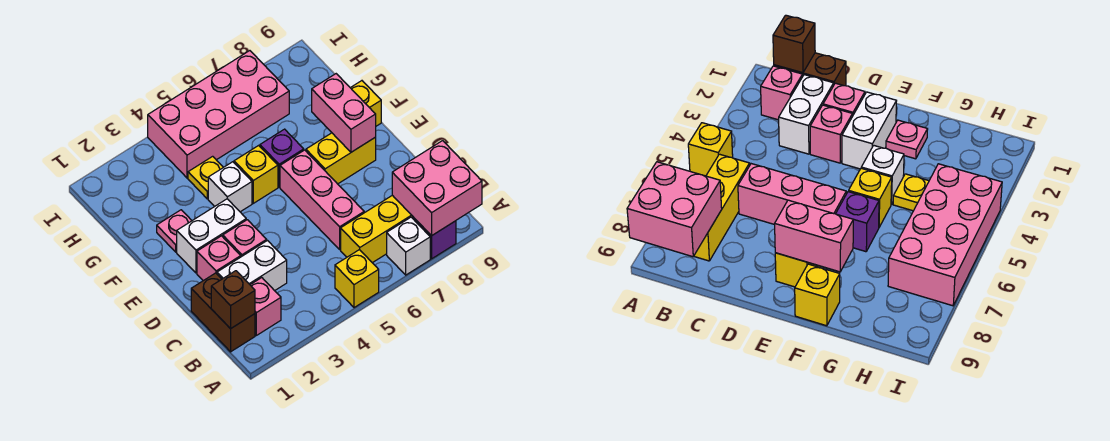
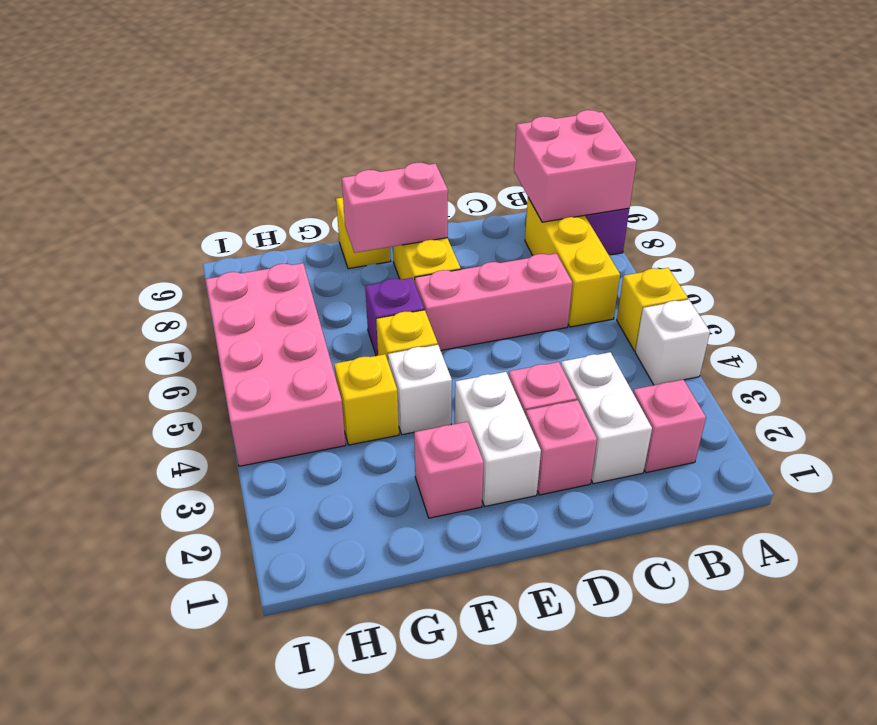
white 1x1 brick [387,217,430,275] -> white 1x1 brick moved to [635,299,710,385]
brown 1x2 brick [191,273,255,352] -> none
brown 1x1 brick [211,271,255,329] -> none
pink 1x1 plate [157,210,192,252] -> pink 1x1 brick [414,422,484,518]
yellow 1x1 plate [188,156,223,199] -> yellow 1x1 brick [334,354,399,445]

